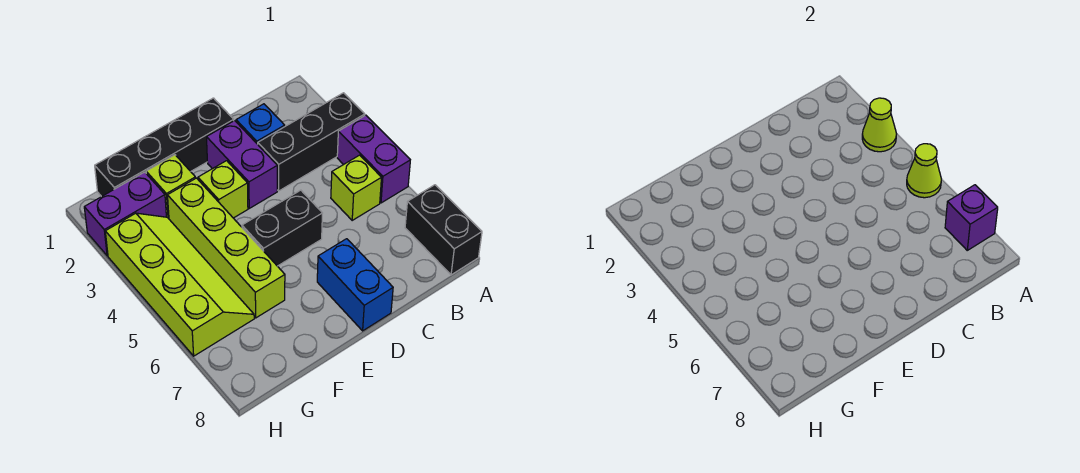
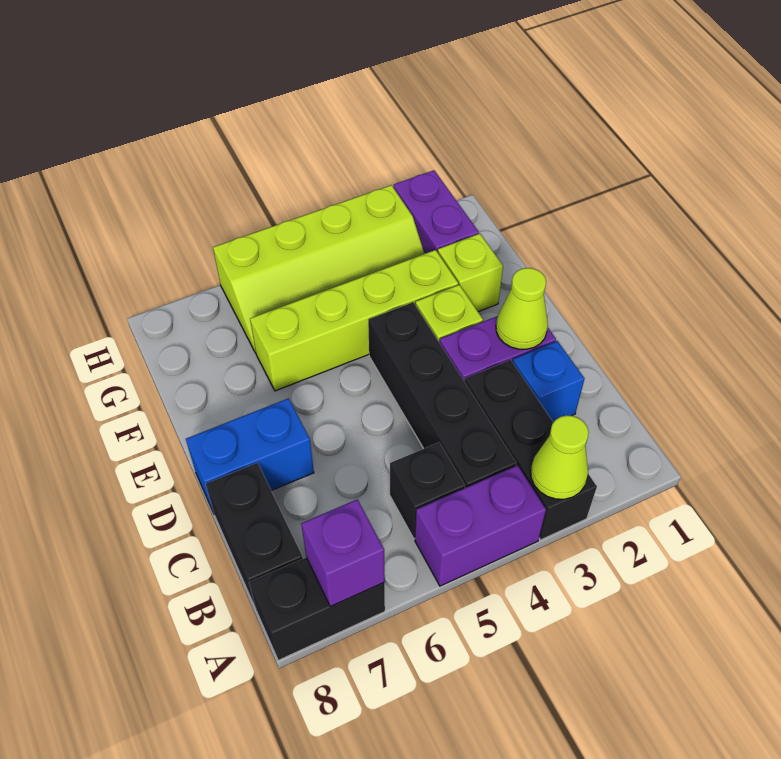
lime 1x1 cone [907,144,941,198] -> lime 1x1 cone moved to [496,268,548,349]
lime 1x1 brick [331,155,381,220] -> black 1x1 brick [390,442,465,539]
black 1x4 brick [95,98,234,197] -> black 1x4 brick moved to [368,302,516,488]
black 1x2 brick [242,190,322,266] -> black 1x2 brick moved to [206,463,303,609]

